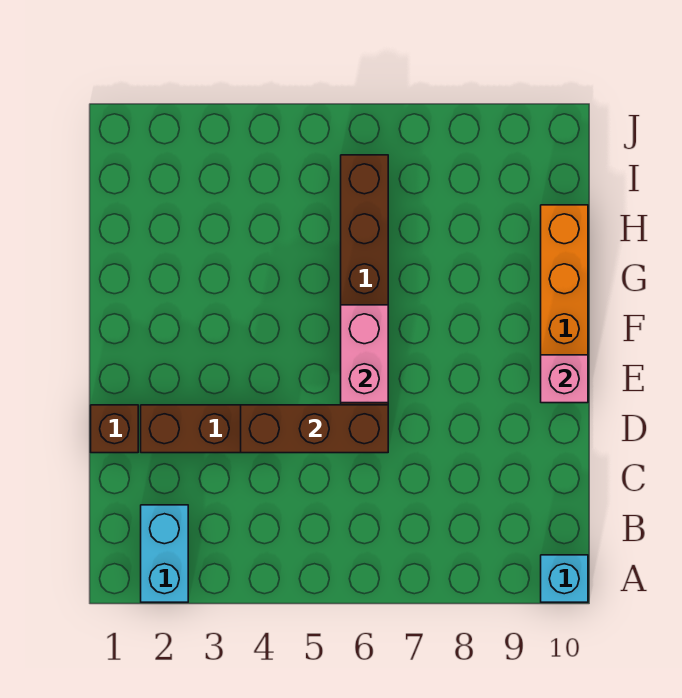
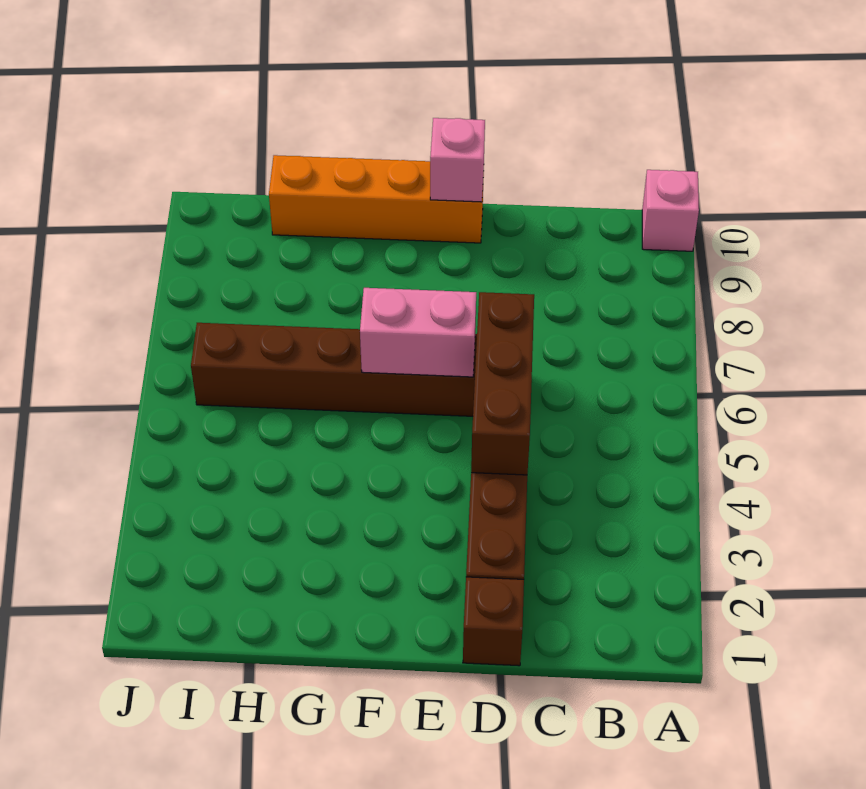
cyan 1x2 brick [141,505,188,602] -> none
cyan 1x1 brick [541,555,588,602] -> pink 1x1 brick [642,170,699,251]

